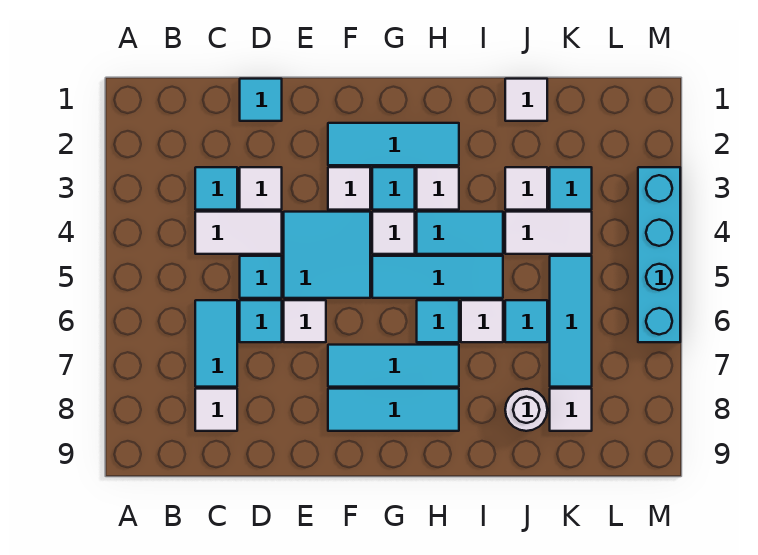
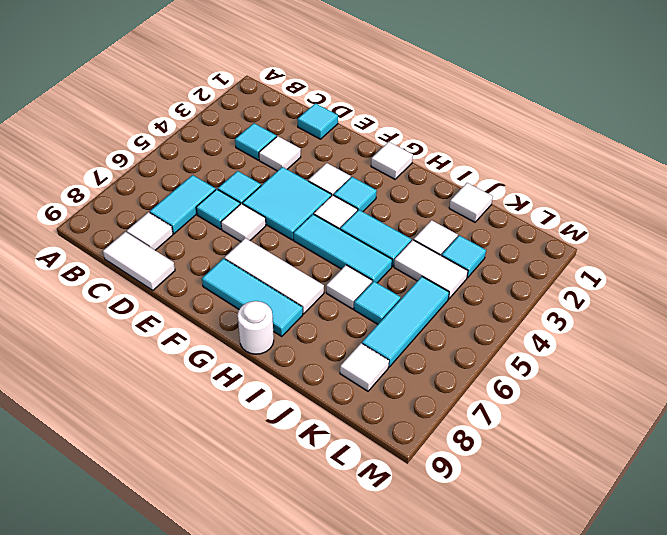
white 1x2 tile [195,212,282,254] -> white 1x2 tile moved to [103,232,175,290]
cyan 1x3 tile [328,123,459,165] -> none
cyan 1x3 tile [328,345,459,387] -> white 1x3 tile [225,238,324,314]
white 1x1 tile [417,167,459,210] -> white 1x1 tile moved to [371,142,413,179]
cyan 1x1 tile [417,300,459,342] -> none
white 1x1 round brick [505,389,547,431] -> white 1x1 round brick moved to [238,301,274,354]
cyan 1x4 brick [638,167,680,342] -> none

